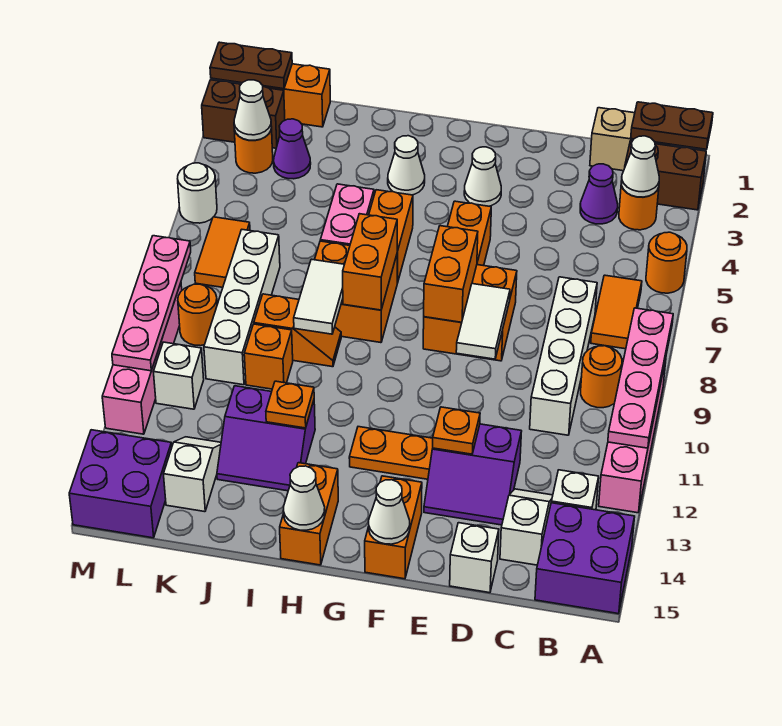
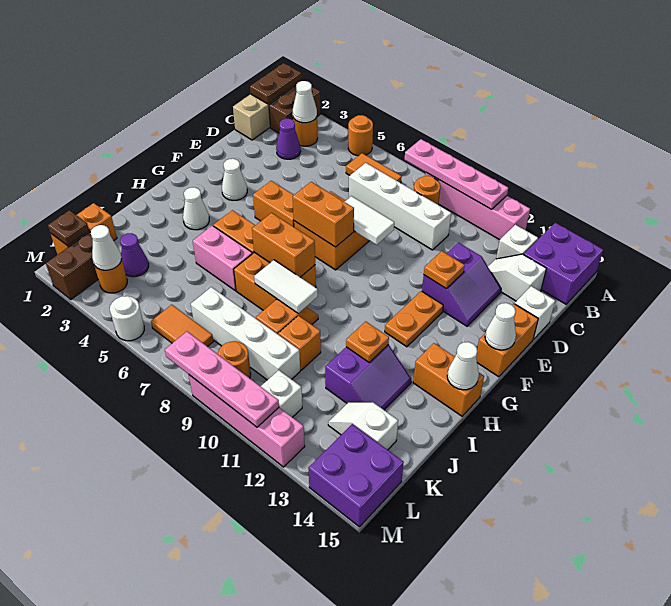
orange 1x2 brick [365,476,422,579] -> orange 1x2 brick turned to [476,304,538,377]
brown 1x2 plate [210,42,292,89] -> brown 1x1 plate [48,210,89,246]

